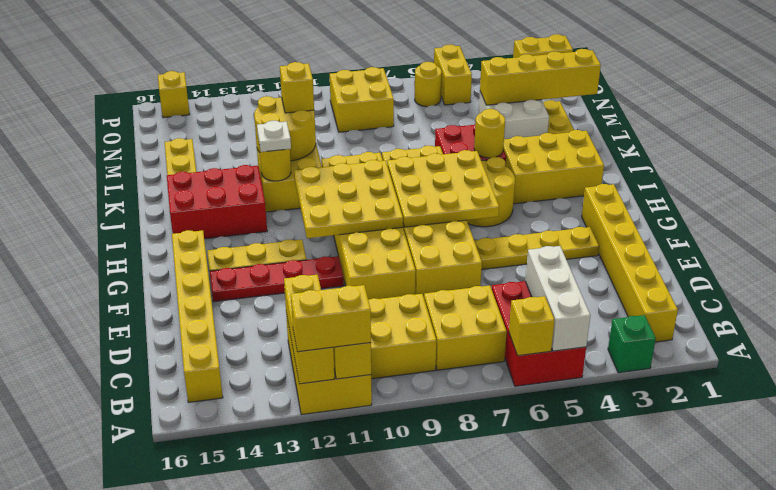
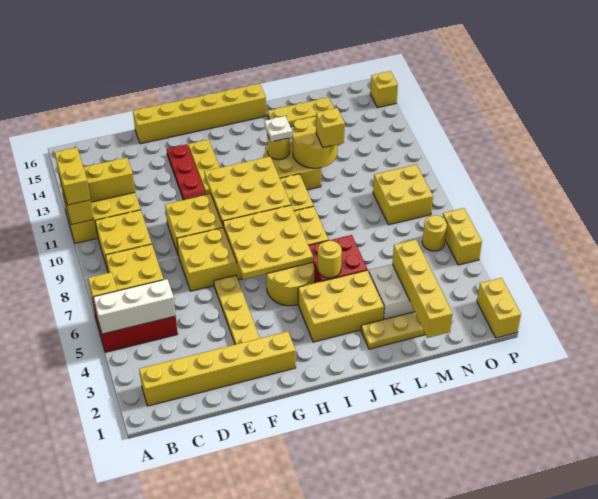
green 1x1 brick [608,315,656,373] -> none
yellow 1x6 brick [172,230,223,402] -> yellow 1x6 brick moved to [133,84,266,144]
yellow 2x3 brick [503,130,604,204] -> yellow 2x3 brick turned to [298,270,384,342]
red 2x3 brick [167,165,267,239] -> none
yellow 1x2 brick [434,45,472,105] -> yellow 1x2 brick turned to [443,208,482,265]

